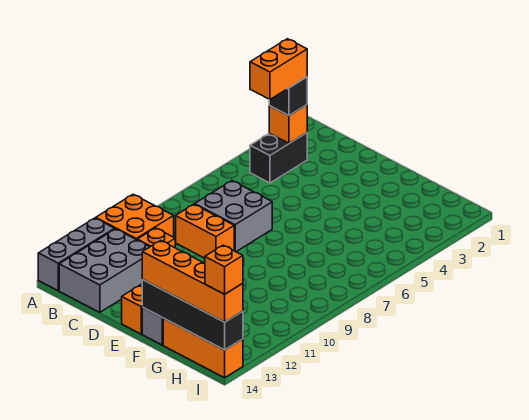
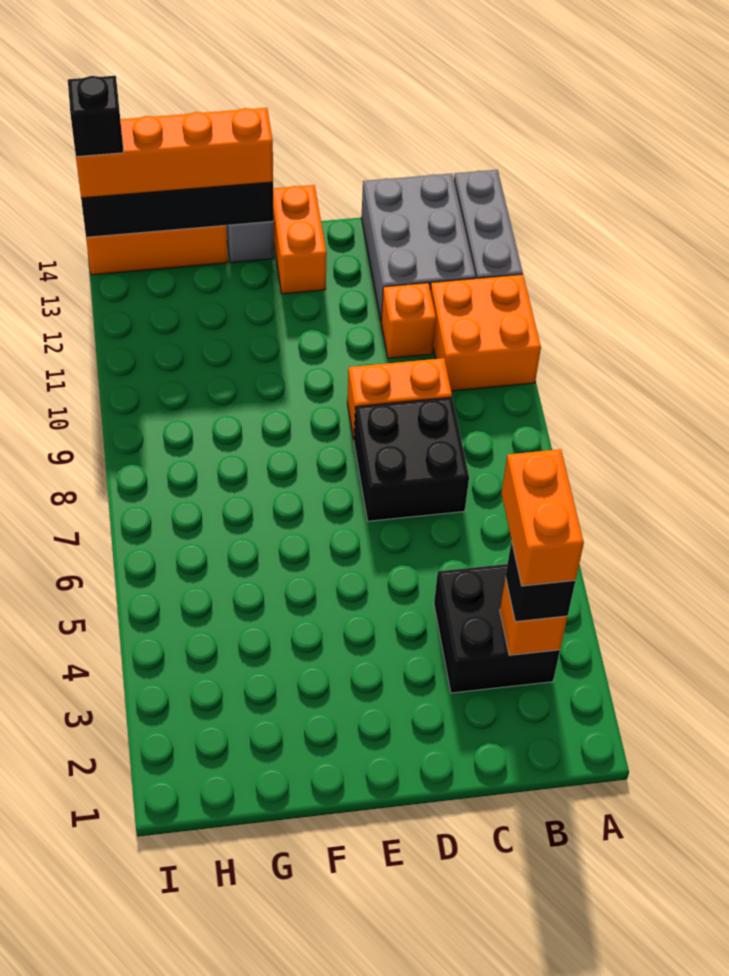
black 1x2 brick [250,133,307,183] -> black 2x2 brick [434,564,560,693]
grey 2x2 brick [195,181,272,252] -> black 2x2 brick [354,397,469,521]
orange 1x1 brick [205,245,243,294] -> black 1x1 brick [68,76,123,157]

